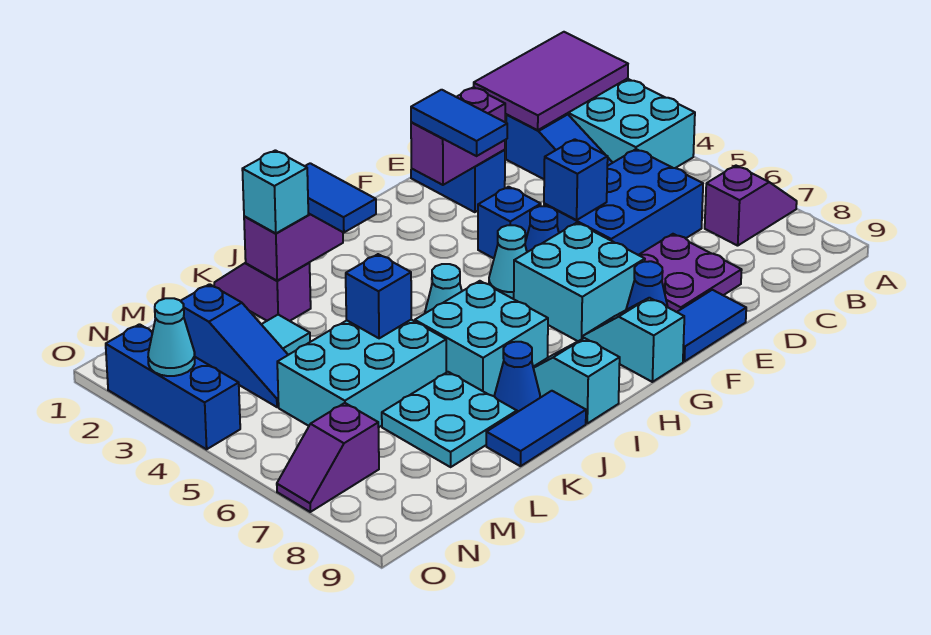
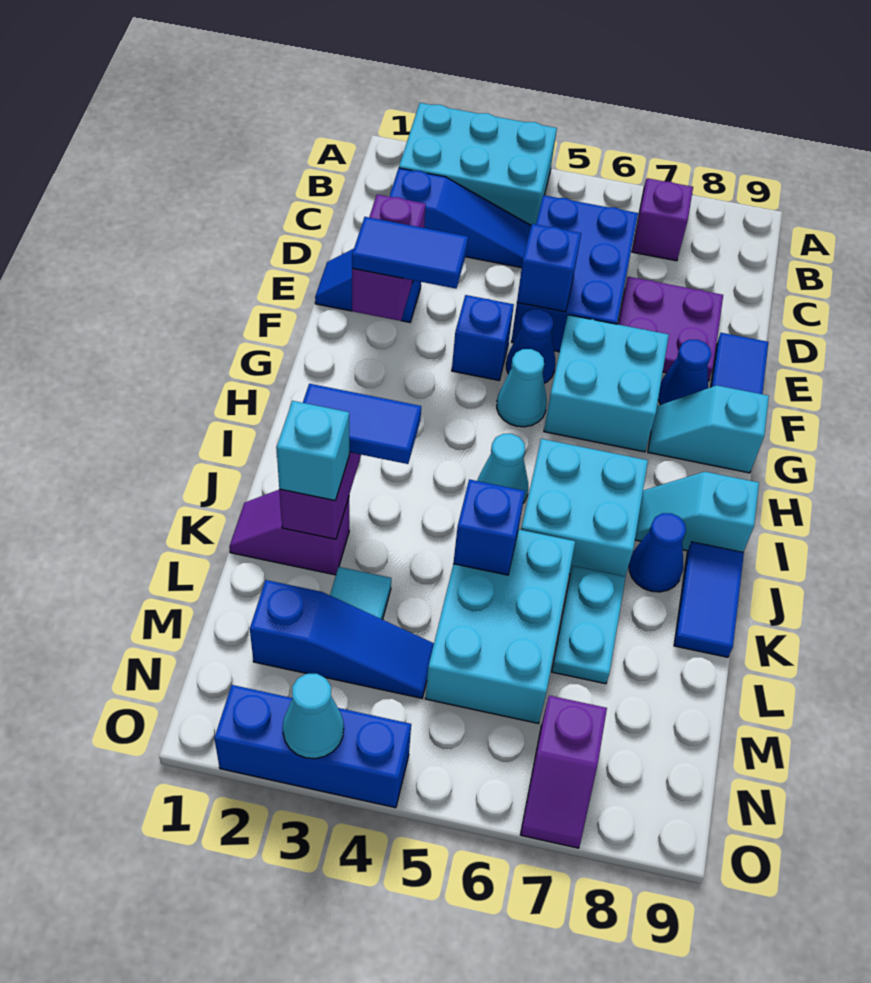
purple 2x3 tile [474,32,628,130] -> none
cyan 2x2 plate [382,372,517,467] -> cyan 1x2 plate [552,566,625,684]

